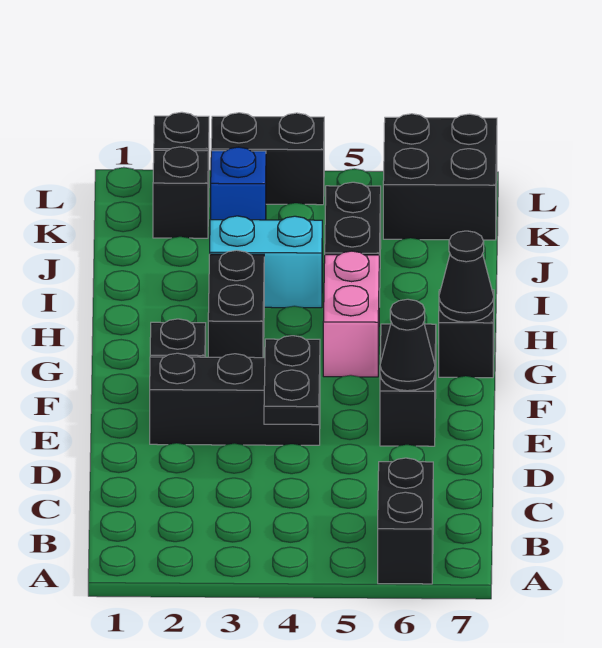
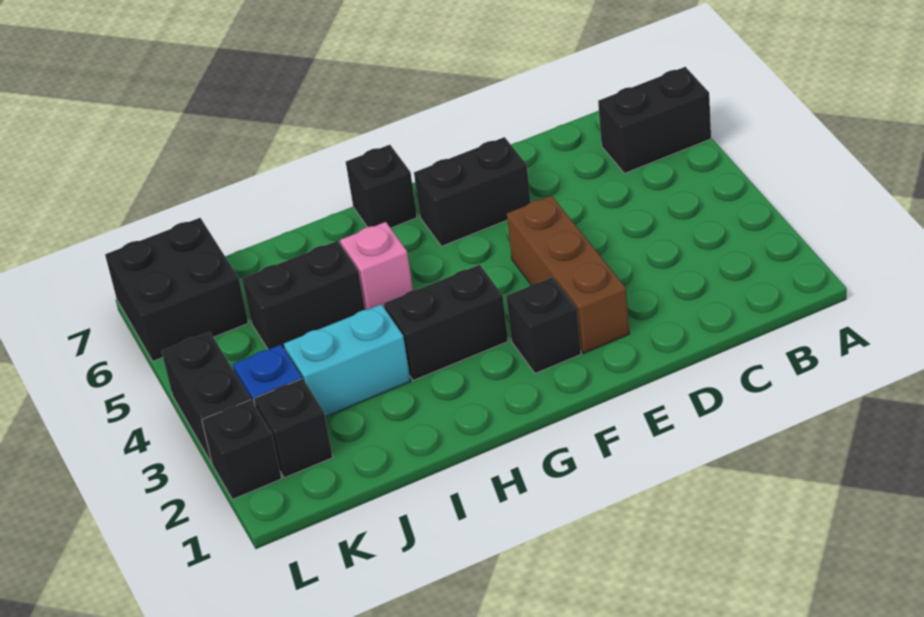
black 1x2 plate [264,336,320,425] -> none
black 1x3 brick [150,353,320,445] -> brown 1x3 brick [507,196,629,353]
black 1x1 cone [380,299,435,391] -> none
pink 1x2 brick [323,251,379,377] -> pink 1x1 brick [340,222,413,310]
black 1x1 cone [439,231,494,322] -> none
cyan 1x2 brick [210,216,322,308] -> cyan 1x2 brick turned to [284,304,411,417]

